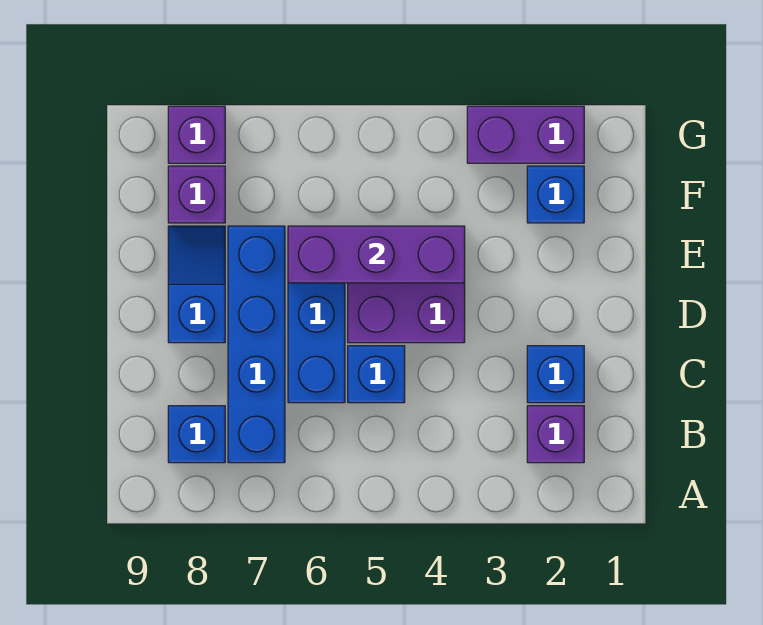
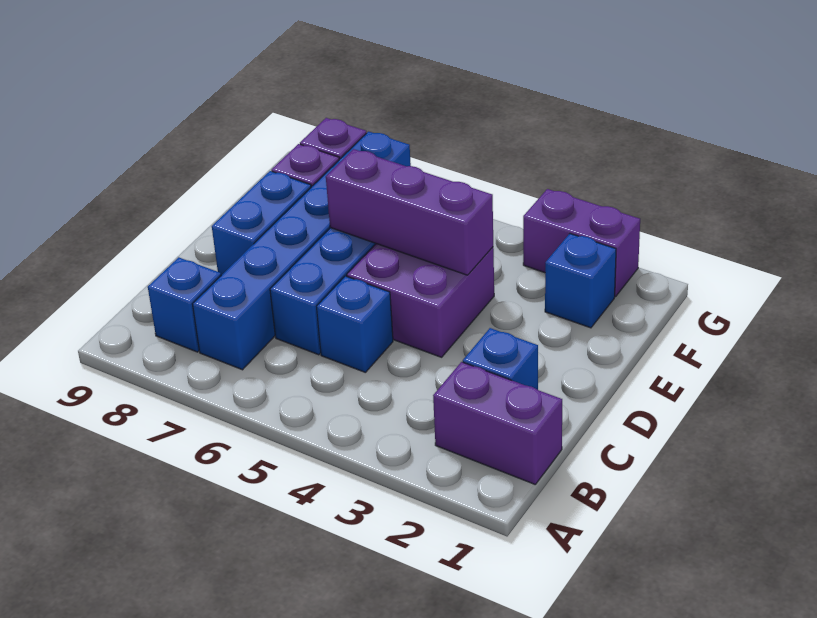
purple 1x1 brick [527,406,584,463] -> purple 1x2 brick [433,362,562,484]
blue 1x4 brick [228,226,285,463] -> blue 1x6 brick [193,132,411,370]
blue 1x2 slope [168,226,225,343] -> blue 1x2 brick [212,171,311,275]

